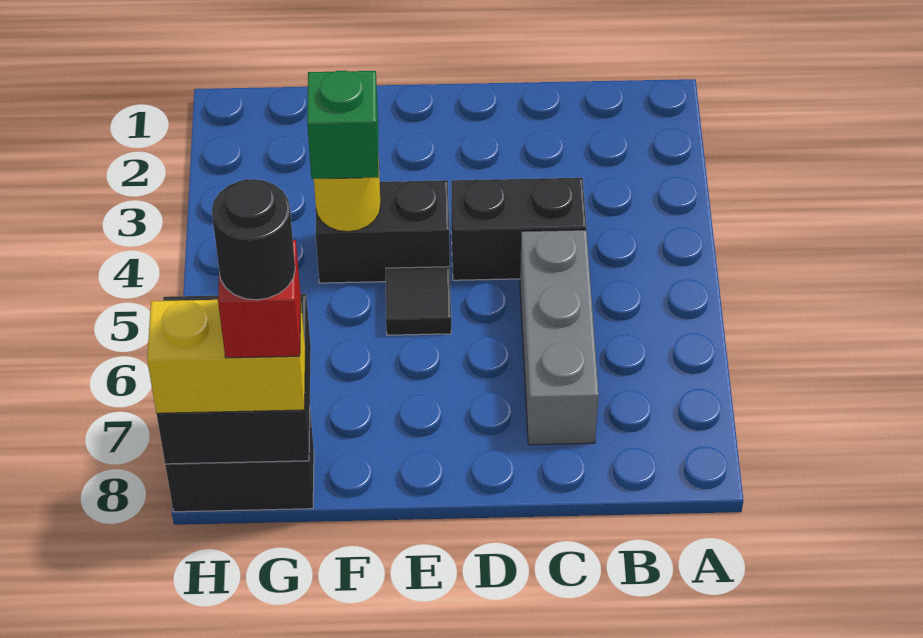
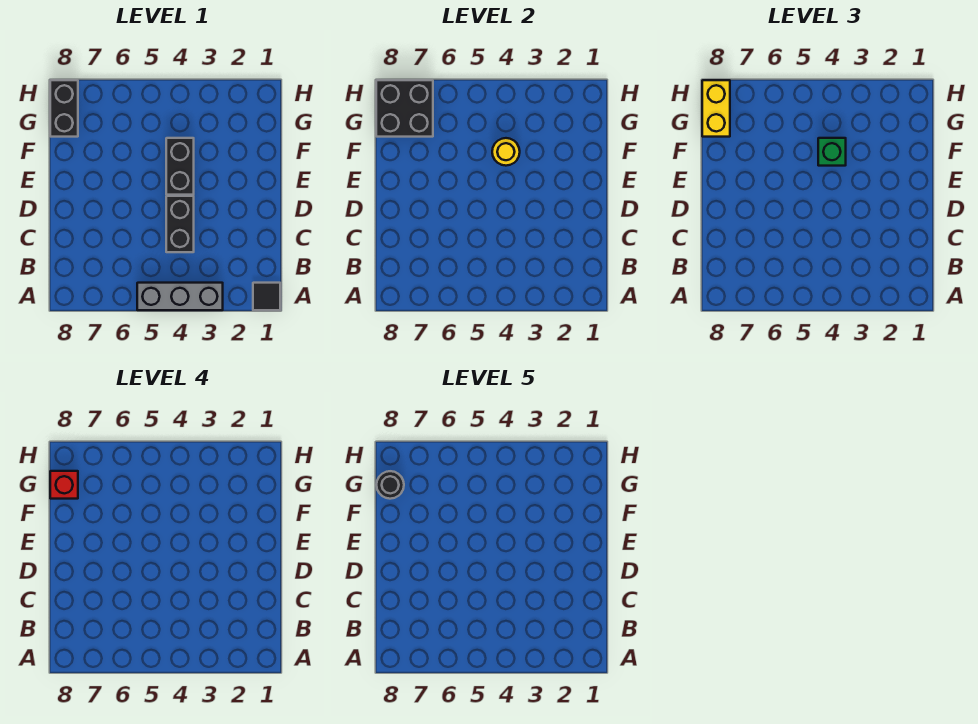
grey 1x3 brick [520,230,599,445] -> grey 1x3 brick moved to [137,283,223,310]
black 1x1 tile [386,267,451,335] -> black 1x1 tile moved to [253,283,280,310]

